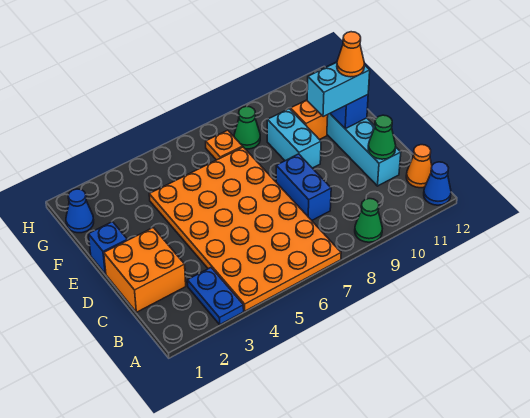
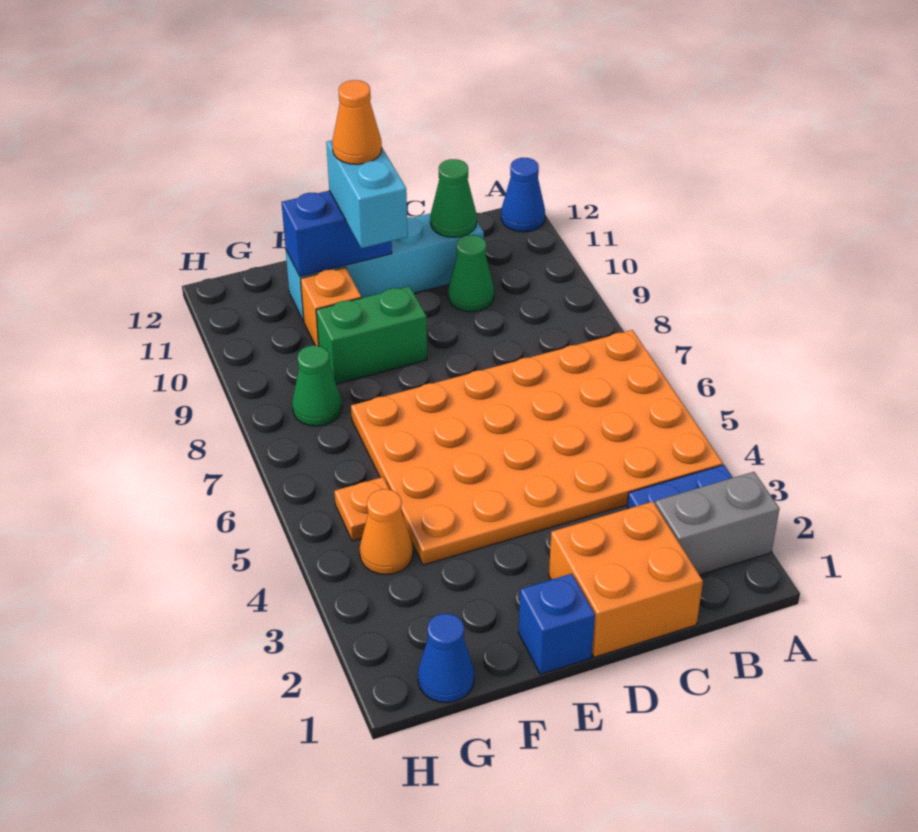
none -> grey 1x2 brick [655,472,780,575]
green 1x1 cone [355,199,383,242] -> green 1x1 cone moved to [448,235,494,312]
orange 1x1 cone [406,145,432,188] -> orange 1x1 cone moved to [360,489,413,575]
blue 1x2 brick [276,154,331,220] -> none
cyan 1x2 brick [267,109,321,168] -> green 1x2 brick [316,286,427,384]
orange 1x1 plate [206,130,242,160] -> orange 1x1 plate moved to [334,477,389,541]

